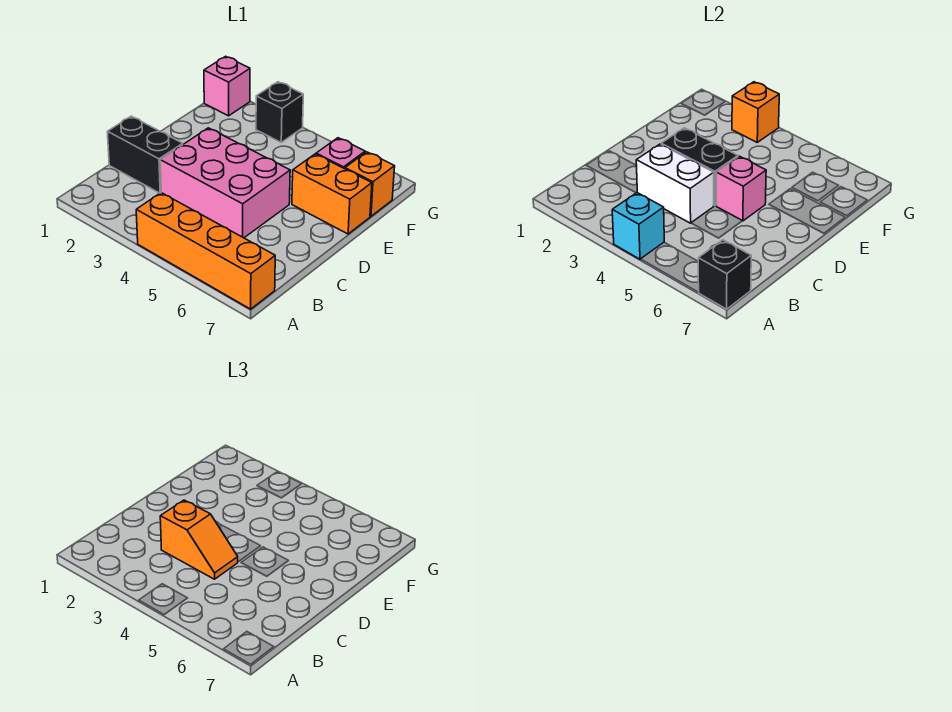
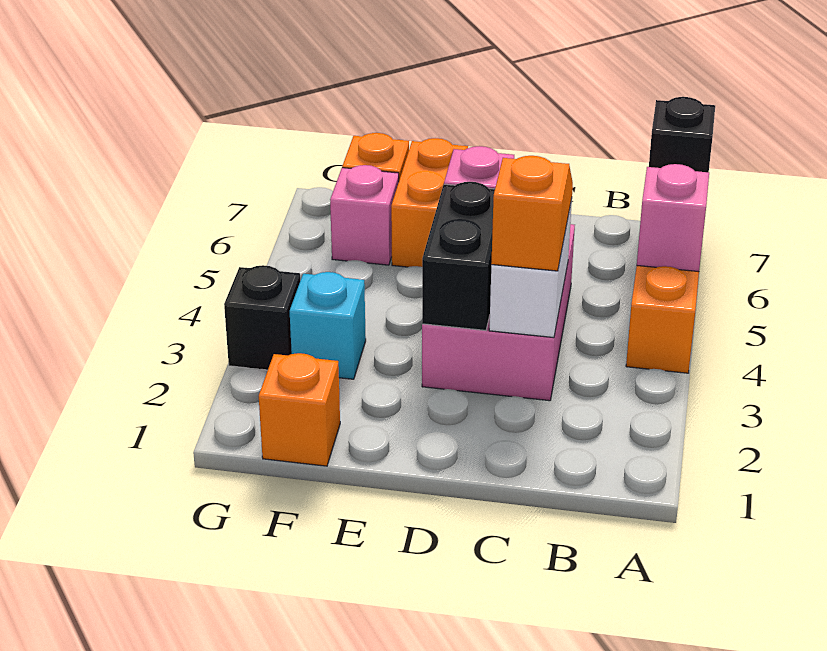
cyan 1x1 brick [612,193,664,259] -> cyan 1x1 brick moved to [290,272,366,379]
black 1x2 brick [107,116,183,193] -> none
pink 1x1 brick [204,56,250,116] -> pink 1x1 brick moved to [637,164,709,272]
orange 1x1 brick [732,82,779,142] -> orange 1x1 brick moved to [259,353,340,466]

